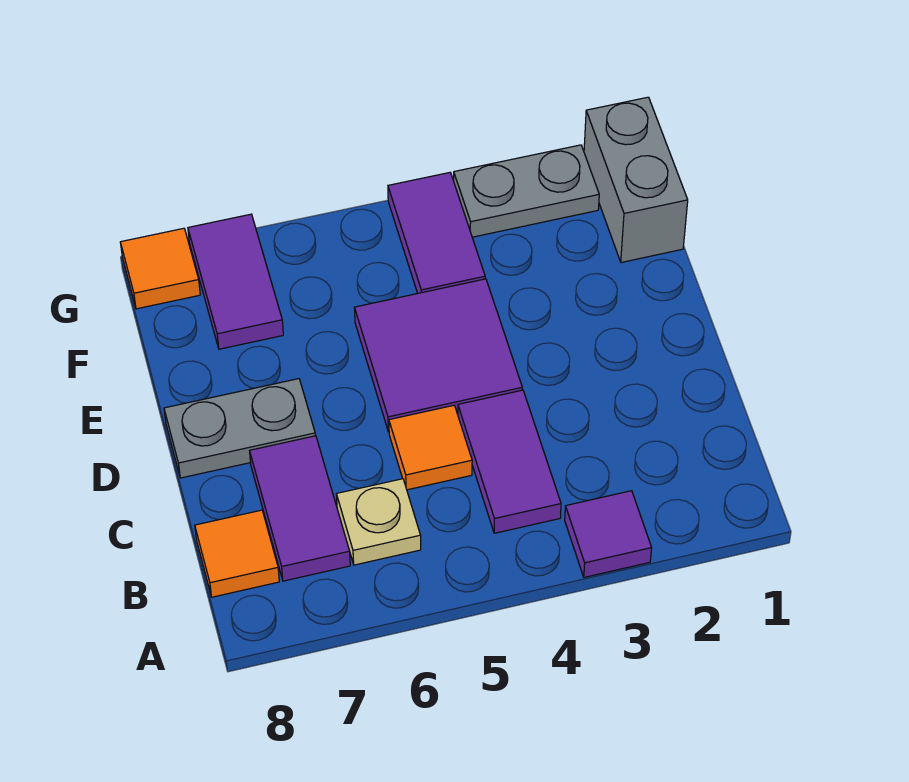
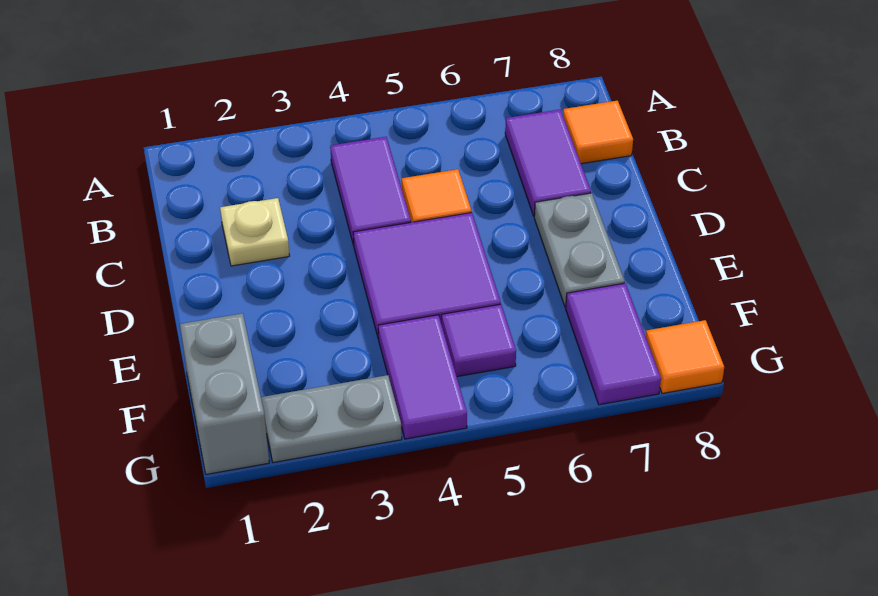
purple 1x1 tile [565,491,652,577] -> purple 1x1 tile moved to [442,304,516,377]
tan 1x1 plate [336,479,421,565] -> tan 1x1 plate moved to [220,198,289,266]
grey 1x2 plate [164,379,315,478] -> grey 1x2 plate turned to [534,193,625,307]

